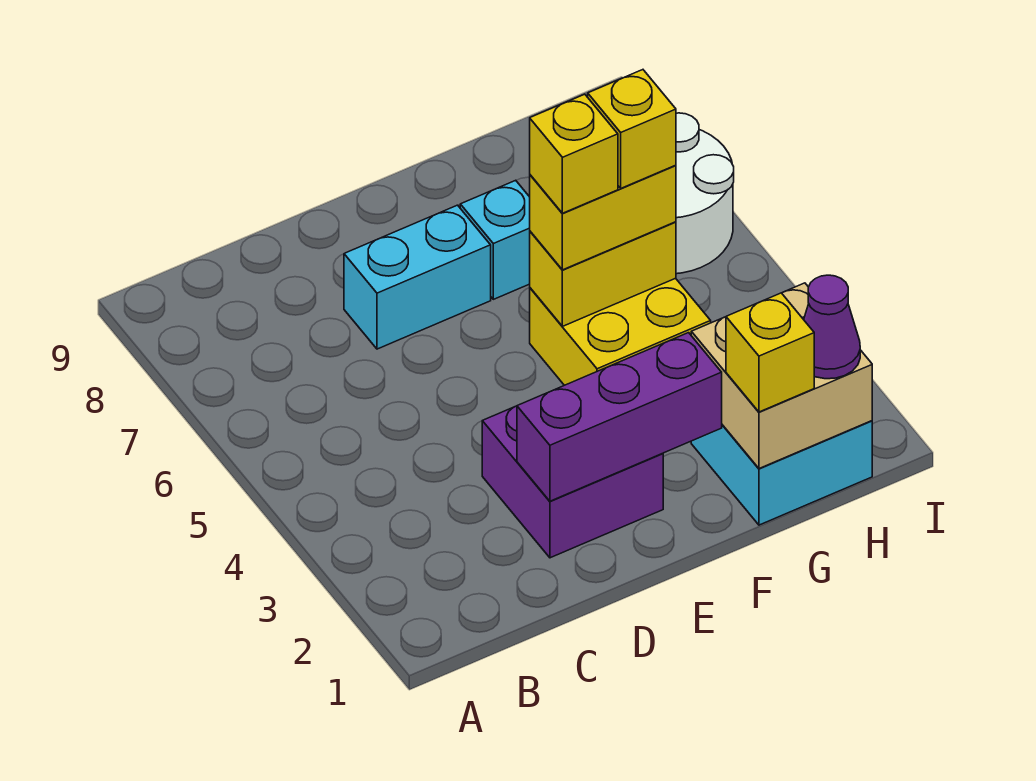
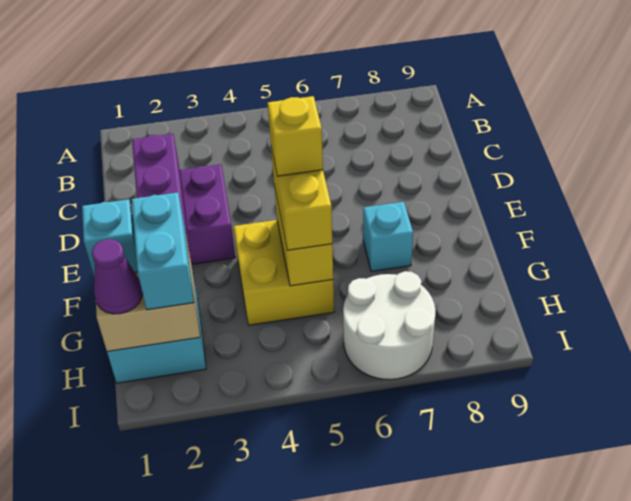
cyan 1x2 brick [344,205,491,349] -> cyan 1x2 brick moved to [132,192,194,310]
yellow 1x1 brick [726,293,814,412] -> cyan 1x1 brick [82,199,138,276]
yellow 1x1 brick [588,70,676,188] -> none

